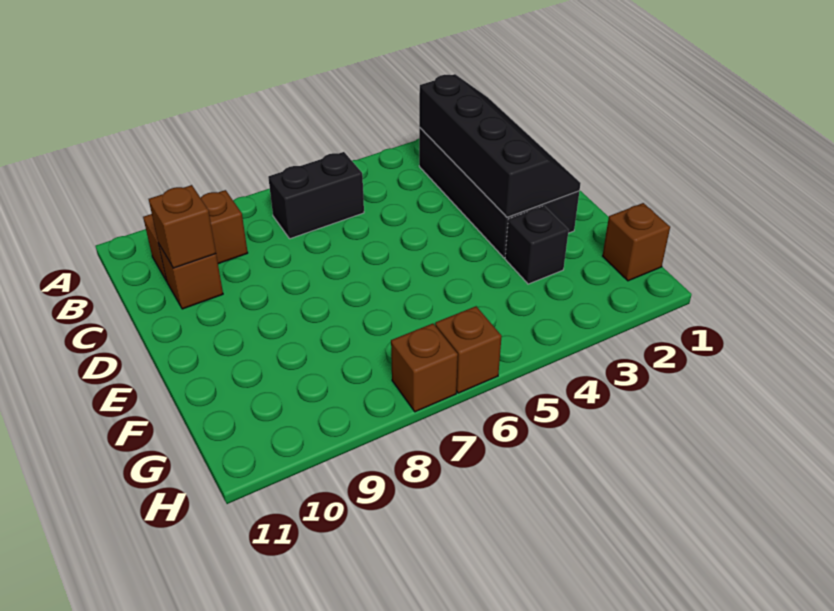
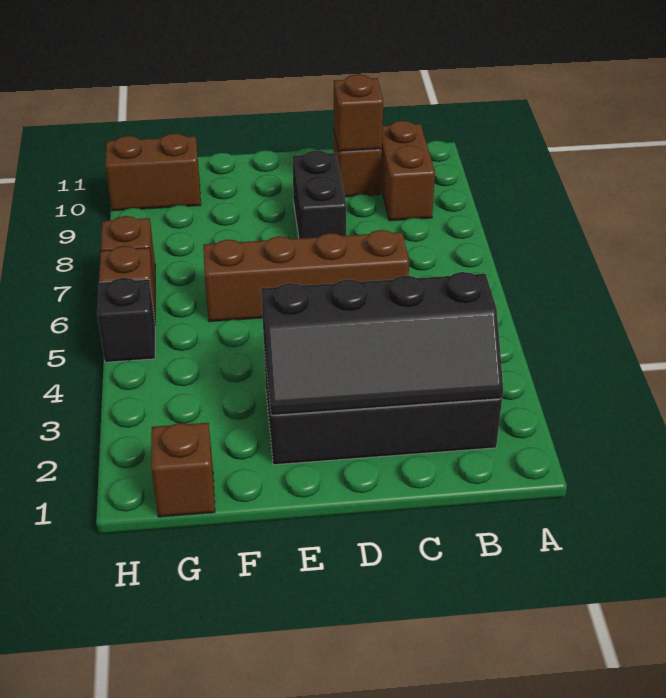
black 1x2 brick [268,152,364,239] -> black 1x2 brick moved to [292,150,346,238]
none -> brown 1x4 brick [203,230,409,322]
black 1x1 brick [505,206,569,284] -> black 1x1 brick moved to [97,278,155,362]
none -> brown 1x2 brick [105,133,201,211]

